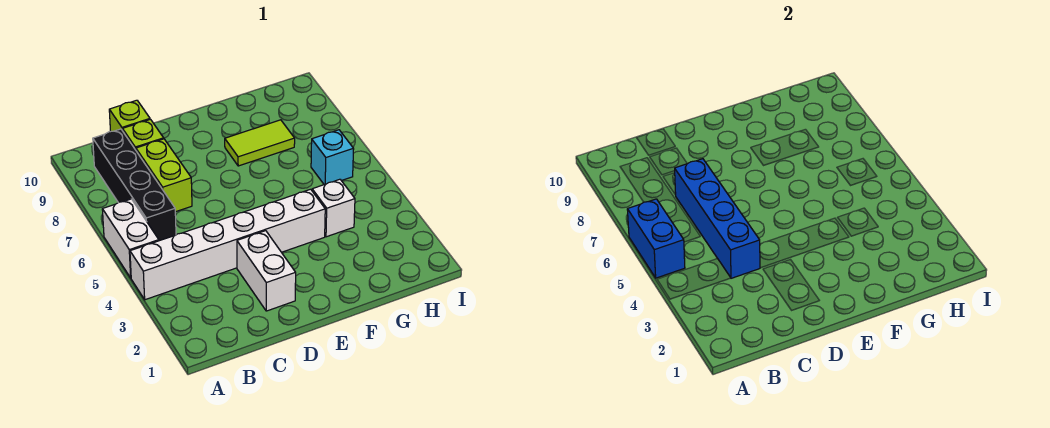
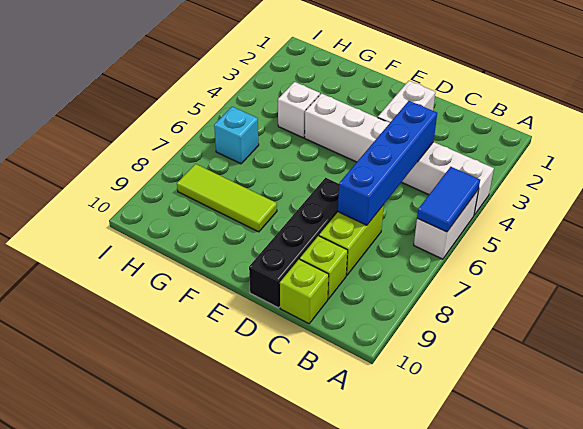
blue 1x2 brick [627,199,685,278] -> blue 1x2 tile [417,167,480,232]
black 1x4 brick [93,129,176,241] -> black 1x4 brick moved to [249,177,339,308]
lime 1x2 tile [225,120,295,166] -> lime 1x3 tile [177,164,277,232]

